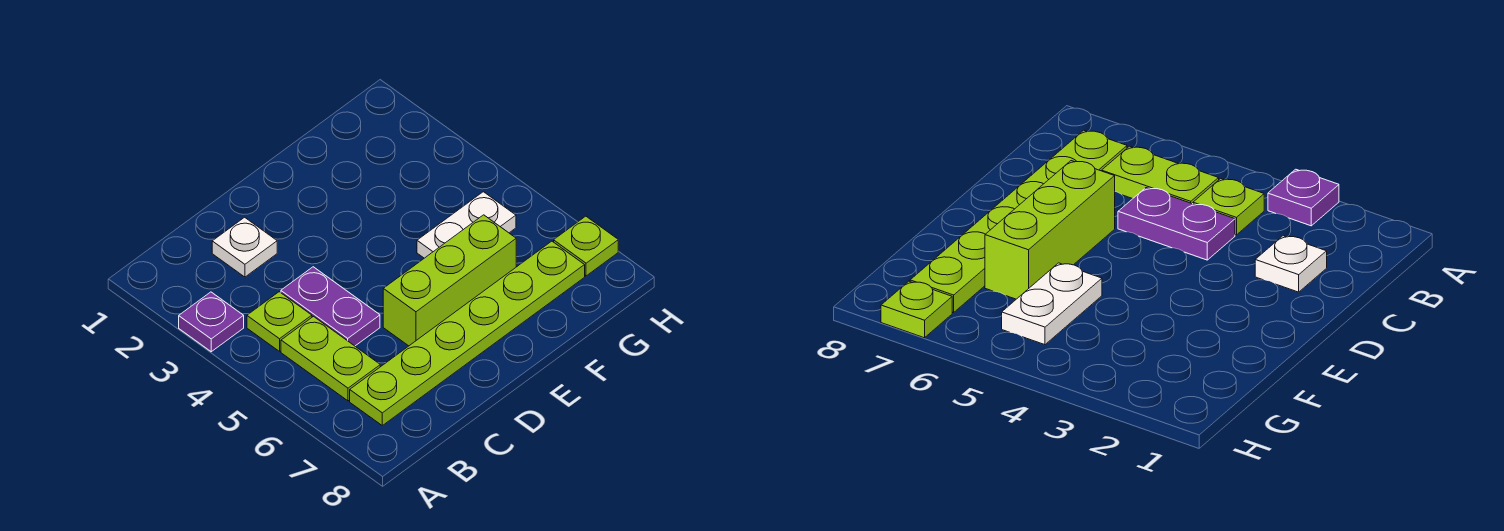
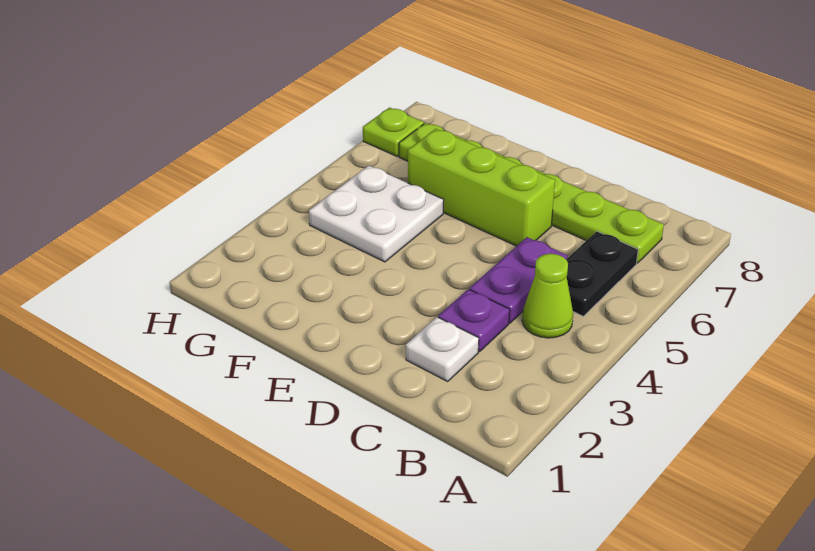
purple 1x1 plate [179,292,244,352] -> purple 1x1 plate moved to [438,289,510,352]
lime 1x1 plate [247,292,312,351] -> lime 1x1 cone [522,254,573,338]
lime 1x2 plate [281,317,380,401] -> black 1x2 plate [566,231,638,316]
white 1x2 plate [417,192,516,258] -> white 2x2 plate [309,166,444,262]

